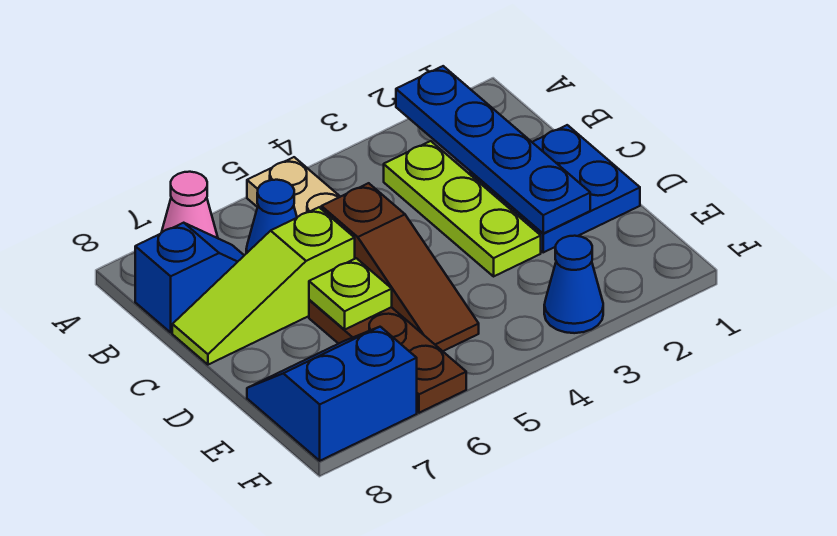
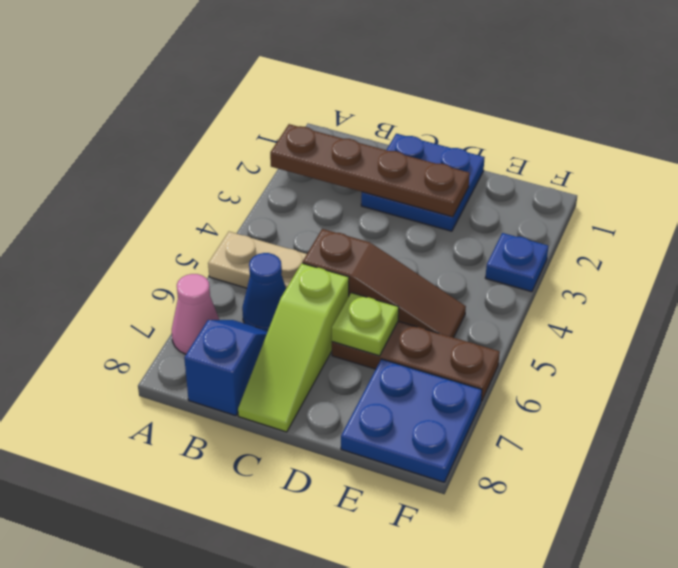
blue 1x4 plate [396,66,590,233] -> brown 1x4 plate [270,124,470,217]
lime 1x3 plate [384,141,541,276] -> none
blue 2x2 slope [247,327,417,461] -> blue 2x2 plate [341,359,482,482]
blue 1x1 cone [544,236,603,333] -> blue 1x1 plate [485,233,548,292]

